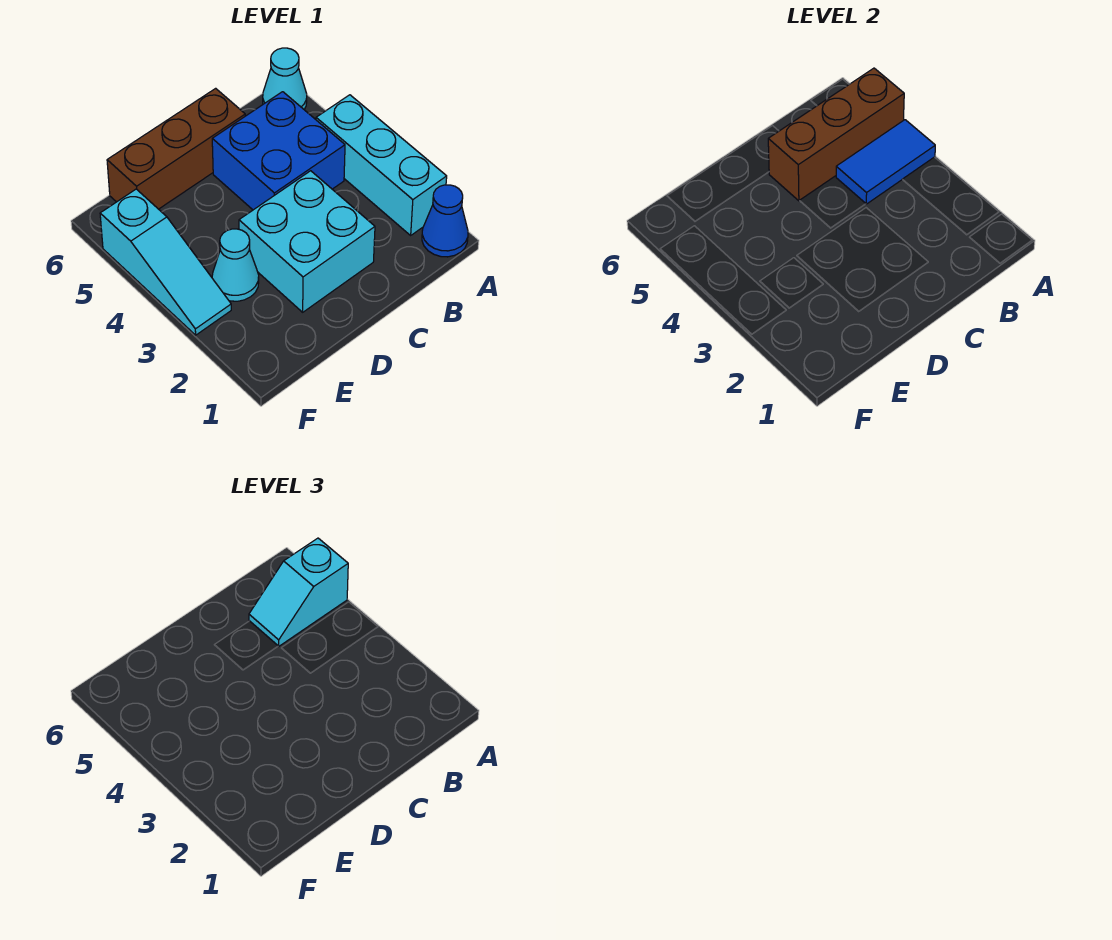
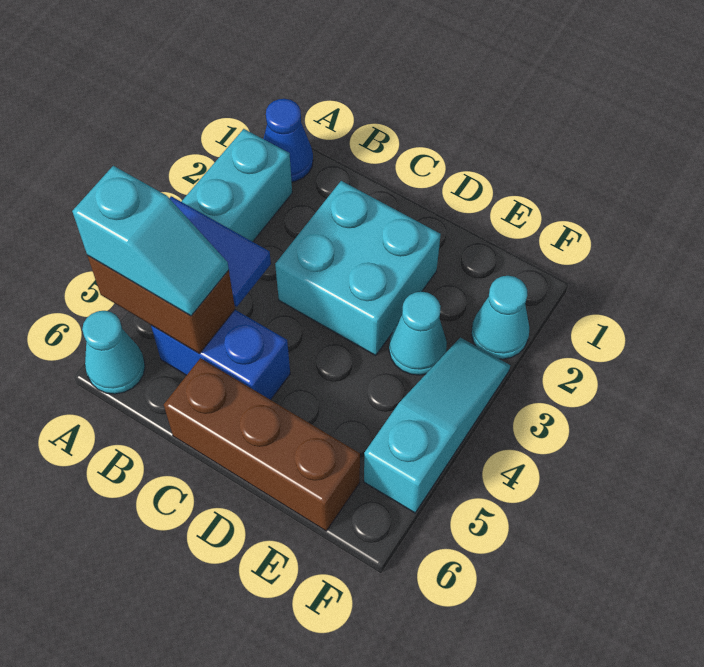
brown 1x3 brick [768,68,904,201] -> brown 1x2 brick [88,256,235,354]
blue 2x2 brick [212,92,345,210] -> blue 1x2 brick [151,310,290,400]
none -> cyan 1x1 cone [471,276,529,359]

